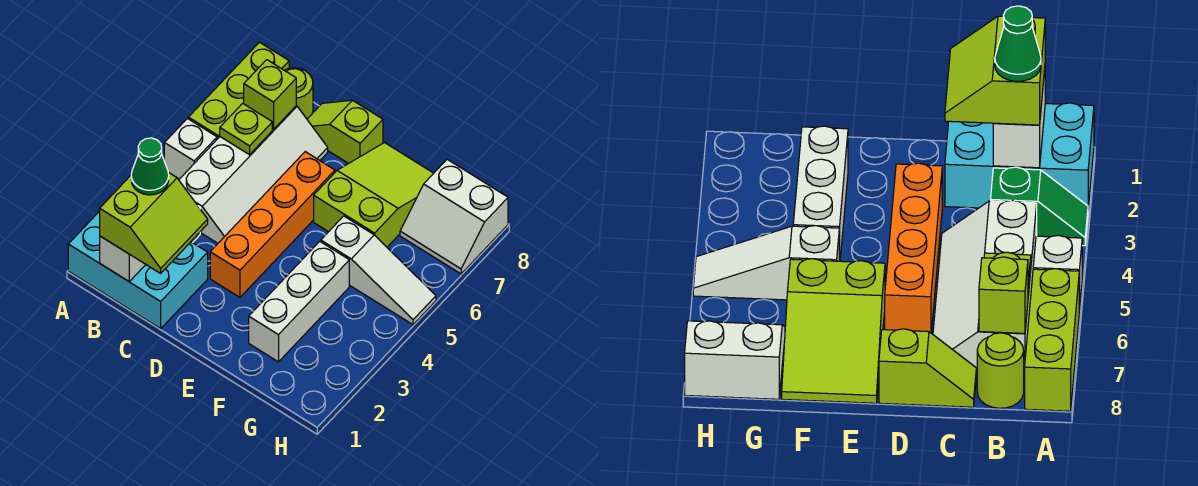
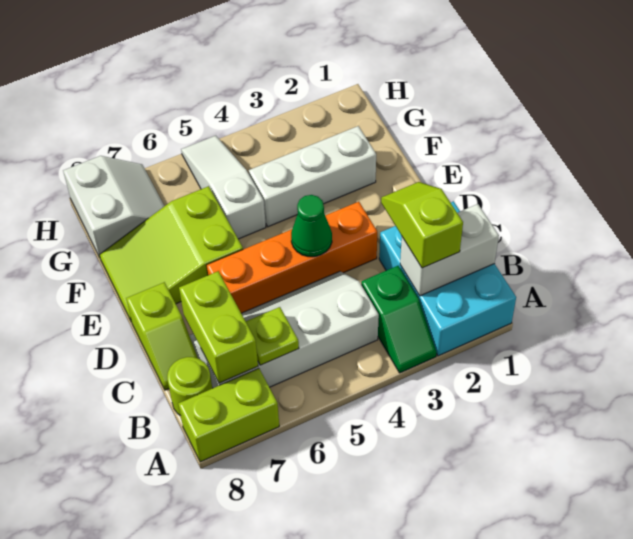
white 1x1 brick [164,119,217,179] -> none
lime 1x3 brick [189,42,289,139] -> lime 1x2 brick [178,368,279,462]
lime 2x2 slope [100,172,208,273] -> lime 1x2 slope [381,182,463,268]
green 1x1 cone [131,138,169,195] -> green 1x1 cone moved to [291,195,332,257]
lime 1x1 brick [244,60,296,129] -> lime 1x2 brick [179,271,258,383]

